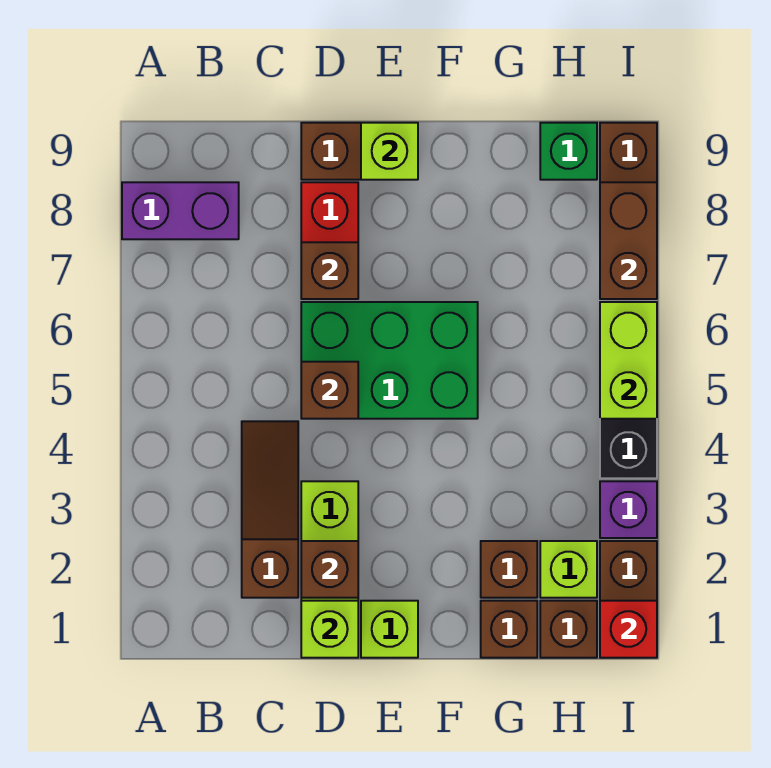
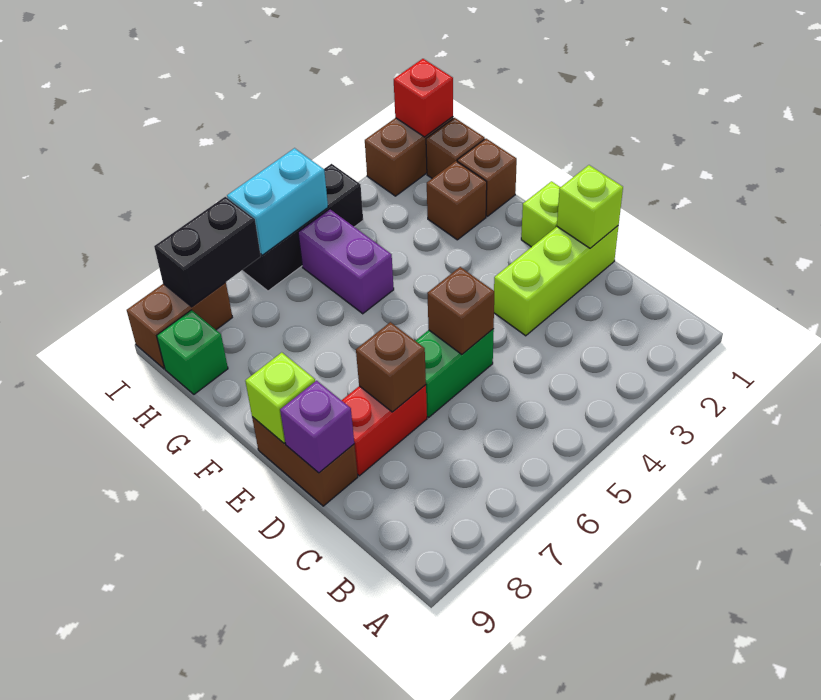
purple 1x2 brick [122,182,239,239] -> purple 1x2 brick moved to [298,209,394,314]
brown 1x3 slope [242,421,298,598] -> none
brown 1x1 brick [301,541,358,598] -> none
green 2x3 brick [301,302,478,419] -> green 1x2 brick [416,329,494,417]
lime 1x1 brick [540,541,597,598] -> none
purple 1x1 brick [600,481,657,538] -> purple 1x1 brick moved to [280,381,354,473]
lime 1x2 brick [600,302,657,419] -> cyan 1x2 brick [227,148,328,255]
brown 1x2 brick [600,182,657,299] -> black 1x2 brick [154,197,261,307]

